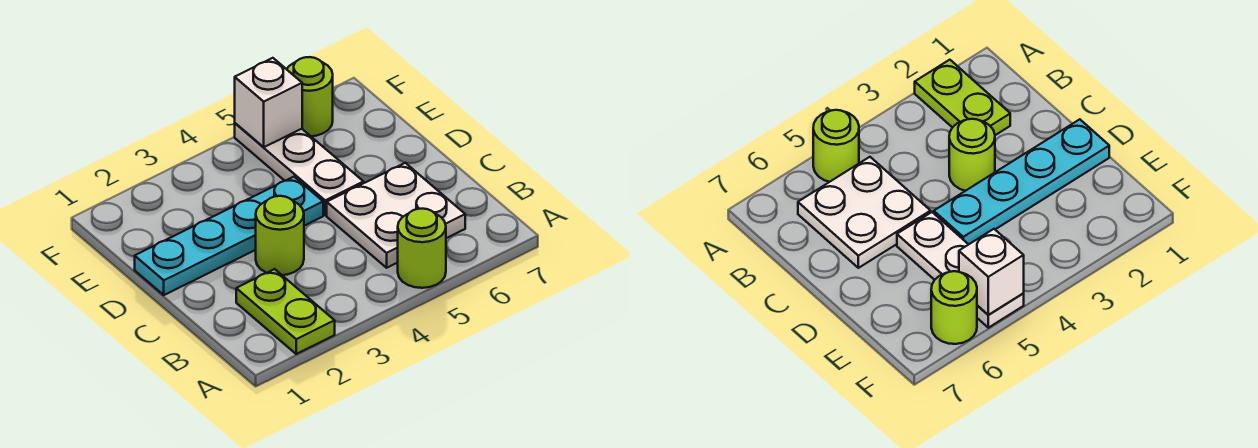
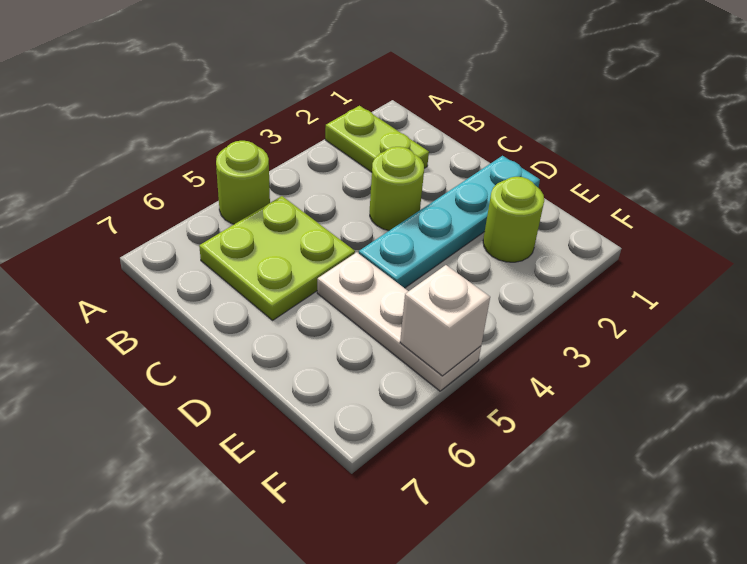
white 2x2 plate [327,163,465,268] -> lime 2x2 plate [199,196,355,320]
lime 1x1 round brick [287,57,333,136] -> lime 1x1 round brick moved to [483,177,544,262]

